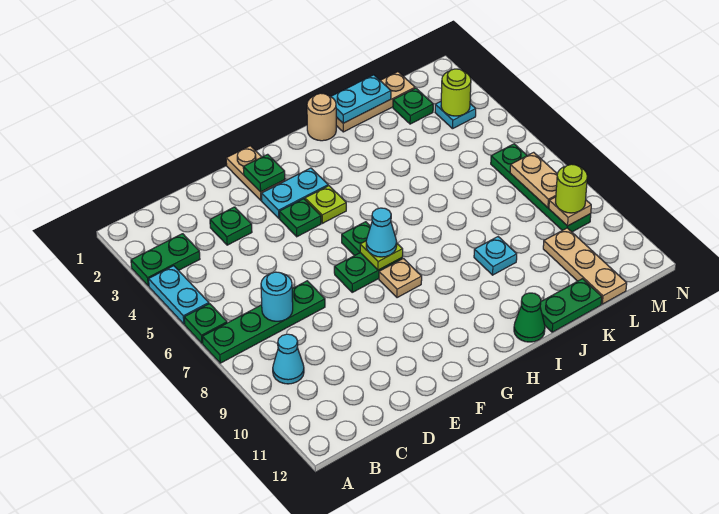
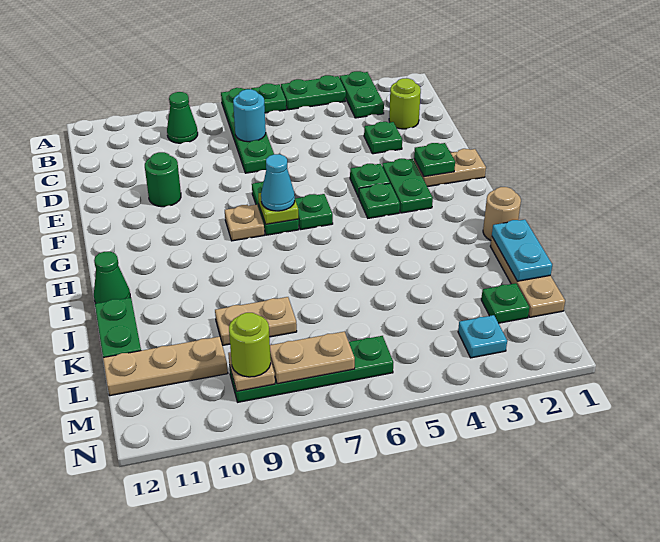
cyan 1x2 plate [149,266,209,324] -> green 1x2 plate [281,75,346,110]
cyan 1x1 cone [273,334,304,384] -> green 1x1 cone [167,92,198,143]
none -> green 1x1 round brick [145,152,181,207]
cyan 1x2 plate [261,168,328,218] -> green 1x2 plate [382,159,433,213]
lime 1x1 plate [305,186,346,223] -> green 1x1 plate [359,183,400,218]
cyan 1x1 plate [474,237,517,275] -> none
none -> tan 1x2 plate [215,297,297,346]
lime 1x1 round brick [441,69,471,116] -> lime 1x1 round brick moved to [389,78,421,129]

